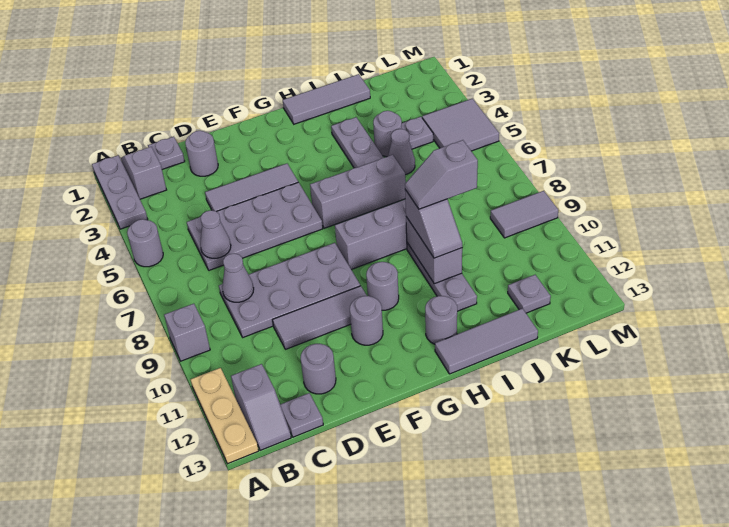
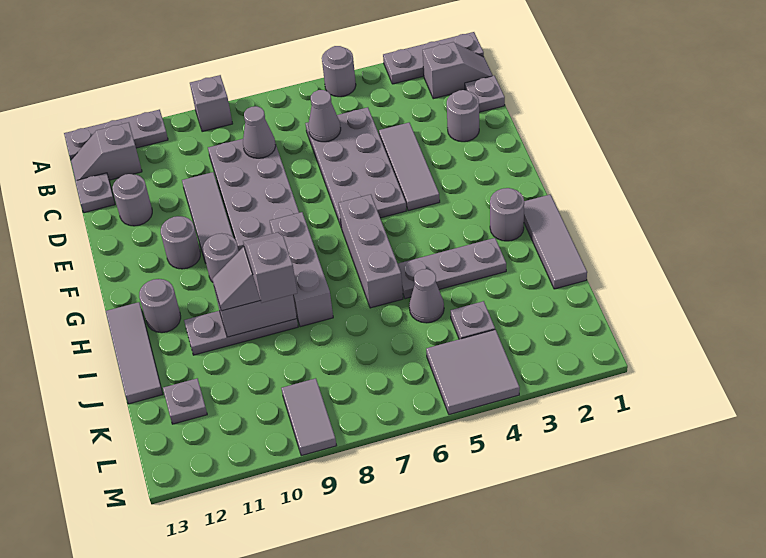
tan 1x3 plate [190,368,259,464] -> grey 1x3 plate [64,110,168,160]
grey 1x1 round brick [373,111,402,157] -> grey 1x1 round brick moved to [490,188,524,241]

